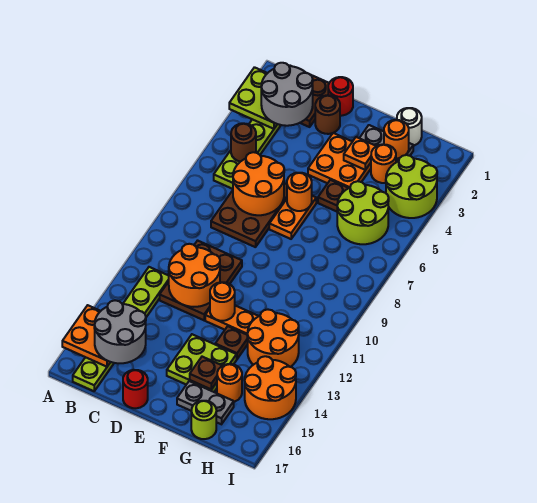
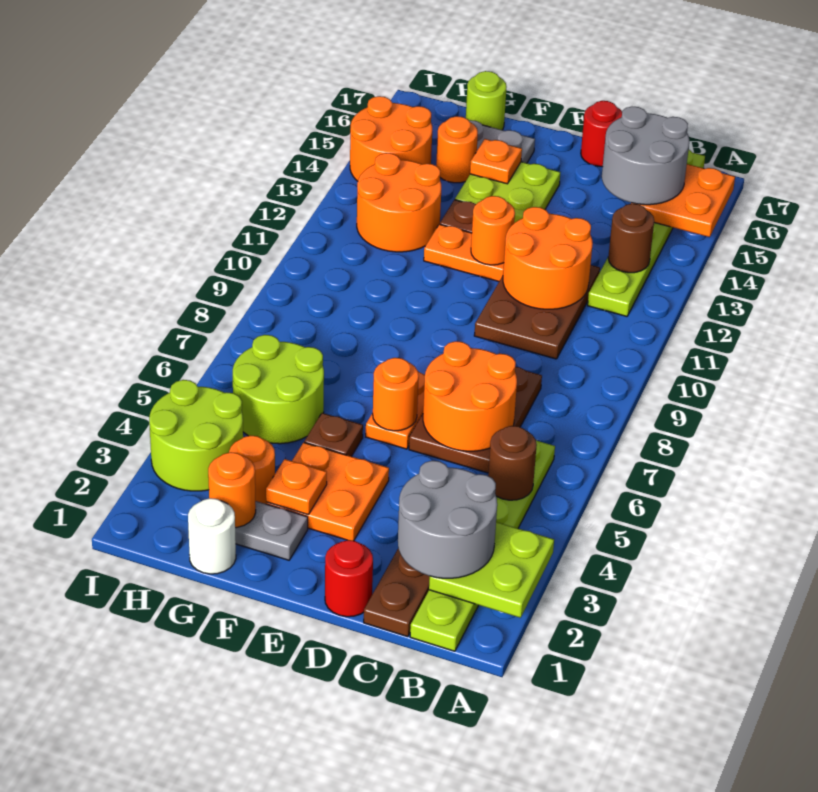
brown 1x1 round brick [315,95,340,134] -> brown 1x1 round brick moved to [608,204,654,273]
brown 1x1 plate [190,357,222,389] -> orange 1x1 plate [470,139,522,184]

